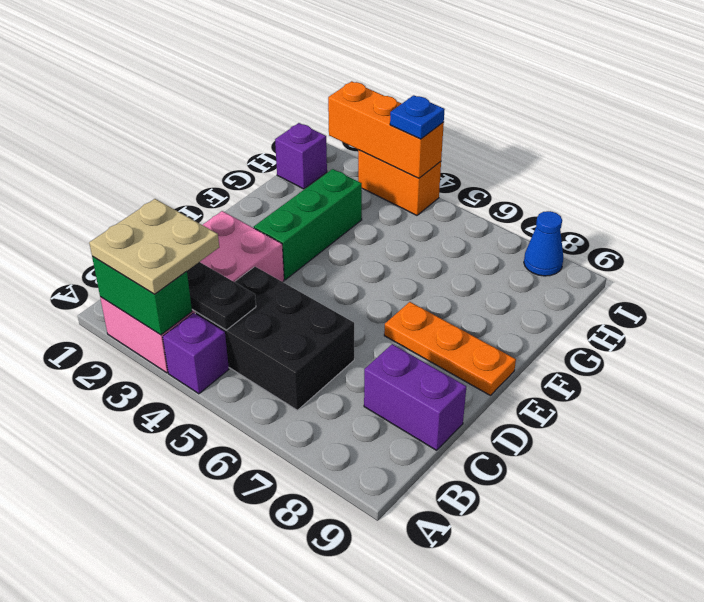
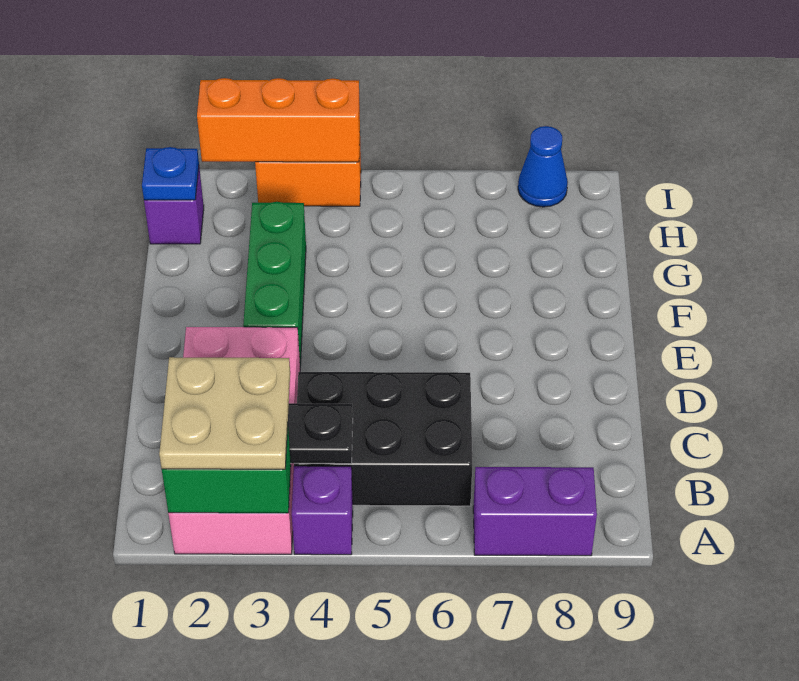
purple 1x2 brick [364,344,466,450] -> purple 1x2 brick moved to [473,467,597,556]
orange 1x3 plate [384,302,516,395] -> none
blue 1x1 plate [390,95,445,139] -> blue 1x1 plate moved to [142,147,199,200]

